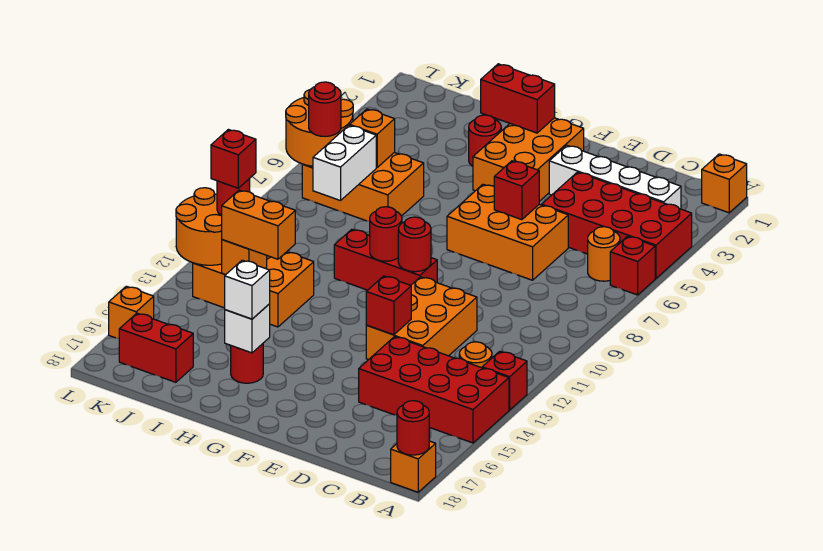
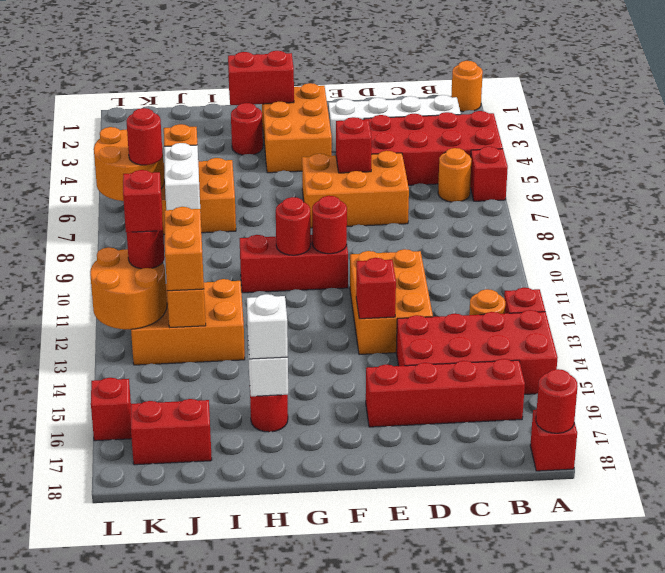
orange 1x1 brick [702,154,747,213] -> orange 1x1 round brick [451,61,483,112]
orange 1x1 brick [391,441,436,492] -> red 1x1 brick [530,410,577,471]
none -> red 1x4 brick [366,359,525,427]
orange 1x2 brick [222,190,295,259] -> orange 1x2 brick turned to [164,207,204,291]
orange 1x1 brick [109,286,154,338] -> red 1x1 brick [91,378,132,441]

